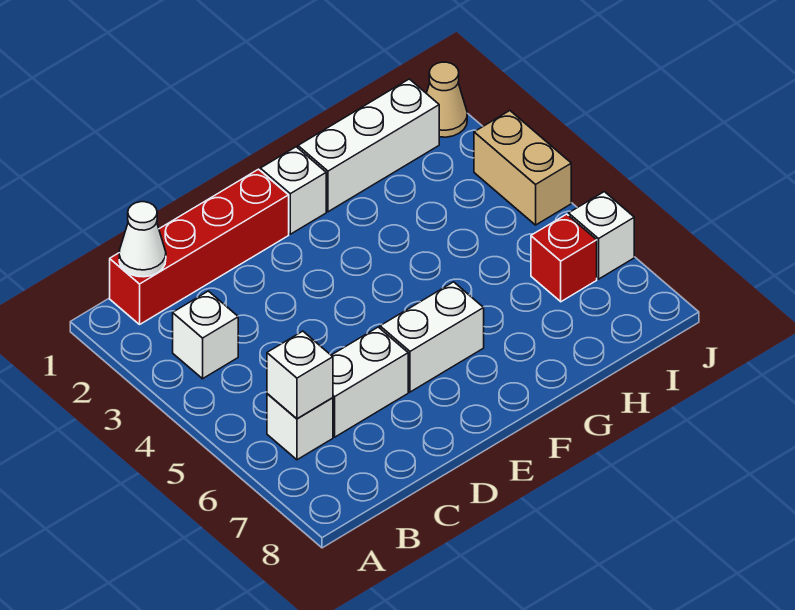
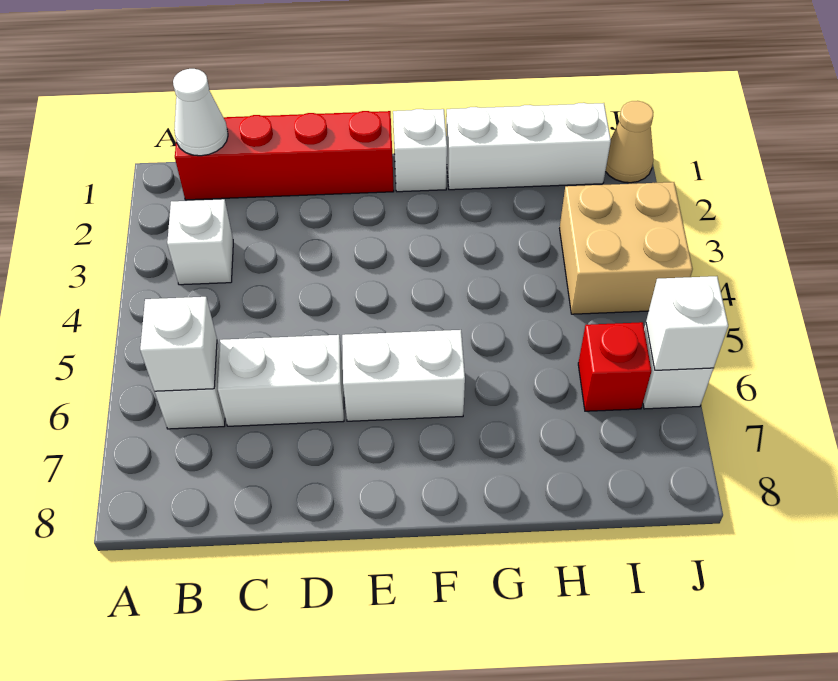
tan 1x2 brick [474,111,571,225] -> tan 2x2 brick [560,182,693,314]
none -> white 1x1 brick [646,276,728,370]

